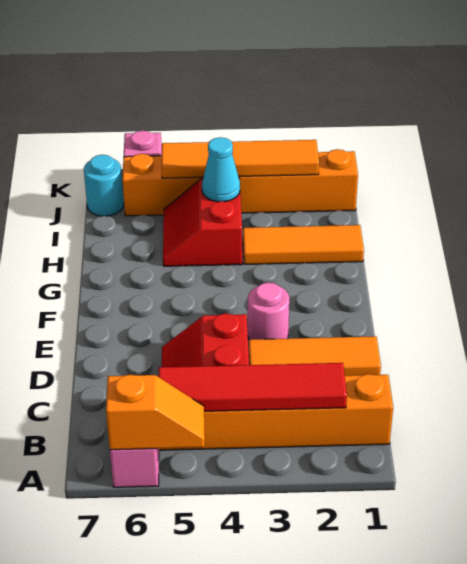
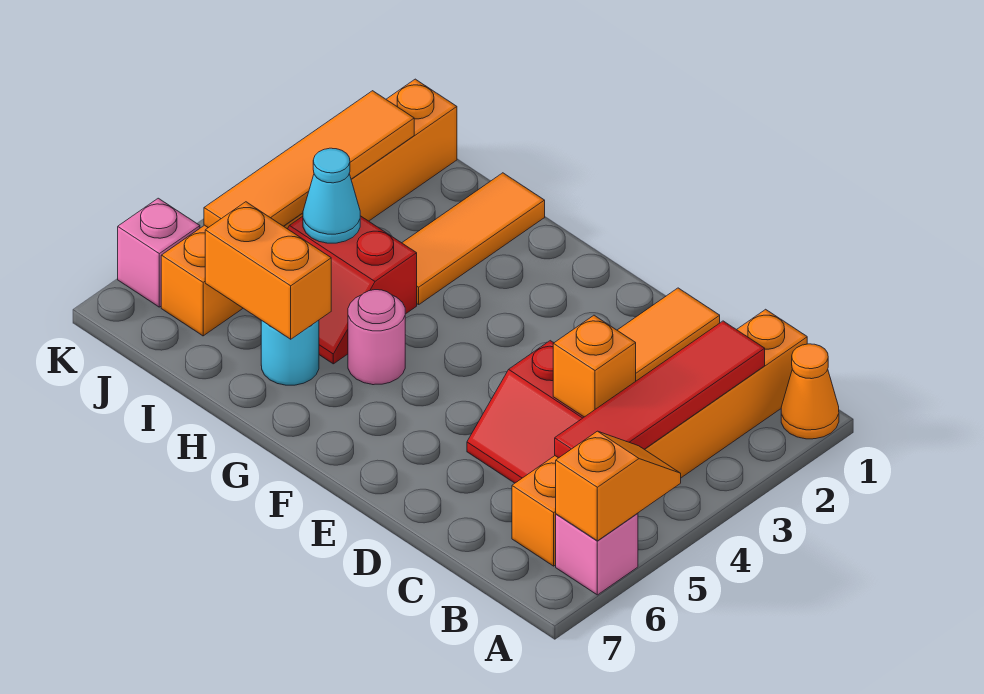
none -> orange 1x1 cone [781,344,839,439]
none -> orange 1x1 brick [553,315,636,417]
pink 1x1 round brick [248,283,289,340] -> pink 1x1 round brick moved to [348,290,405,385]
none -> orange 1x2 brick [205,202,331,339]
cyan 1x1 round brick [84,155,124,216] -> cyan 1x1 round brick moved to [261,320,319,385]

